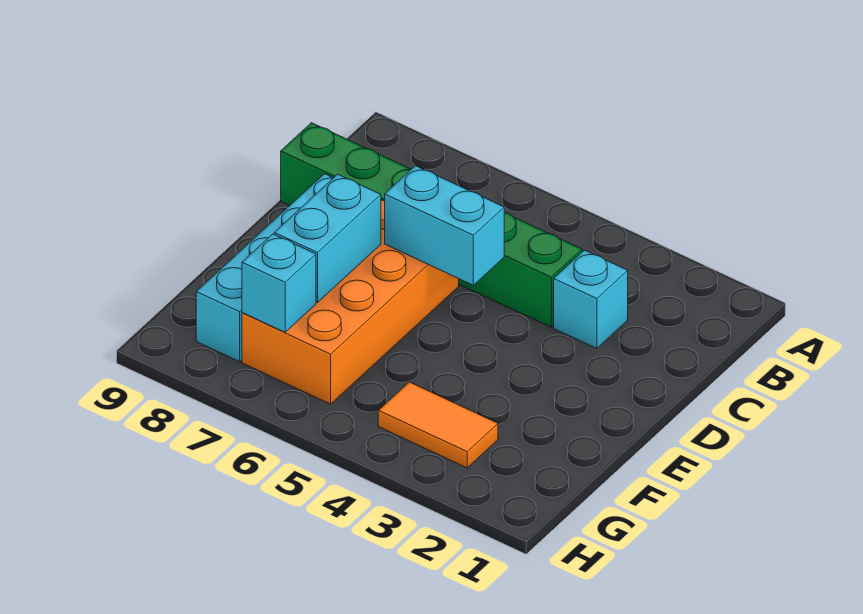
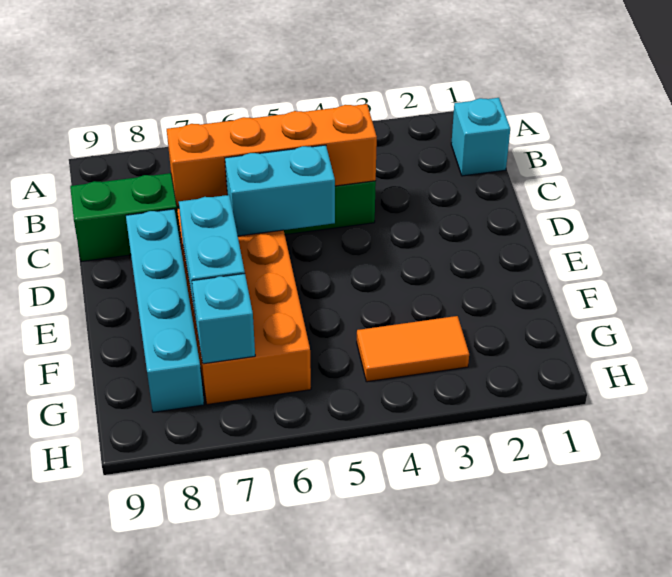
cyan 1x1 brick [554,250,628,349] -> cyan 1x1 brick moved to [451,98,510,176]
none -> orange 1x4 brick [167,104,377,206]

